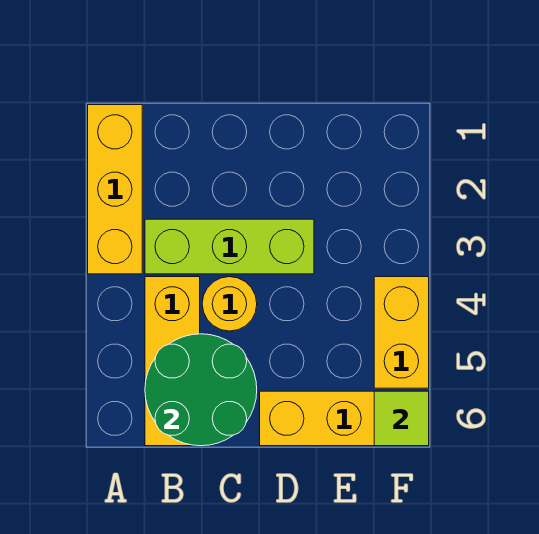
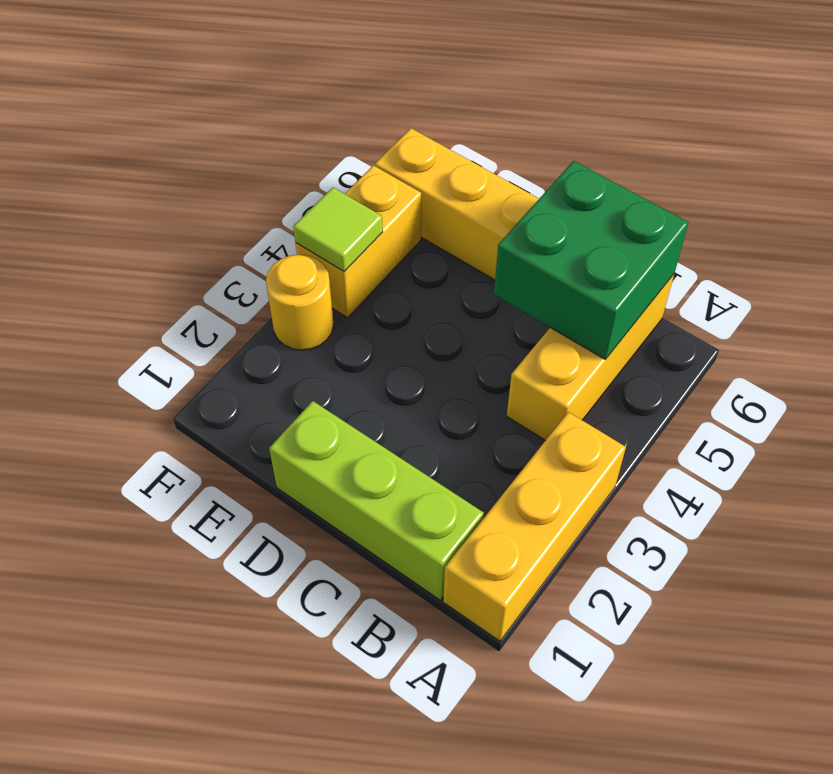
lime 1x3 brick [145,219,314,274] -> lime 1x3 brick moved to [269,401,484,600]
green 2x2 round brick [145,334,257,446] -> green 2x2 brick [494,161,688,359]
yellow 1x1 round brick [202,277,257,331] -> yellow 1x1 round brick moved to [266,255,334,350]
lime 1x1 tile [374,391,429,446] -> lime 1x1 tile moved to [293,187,383,272]

